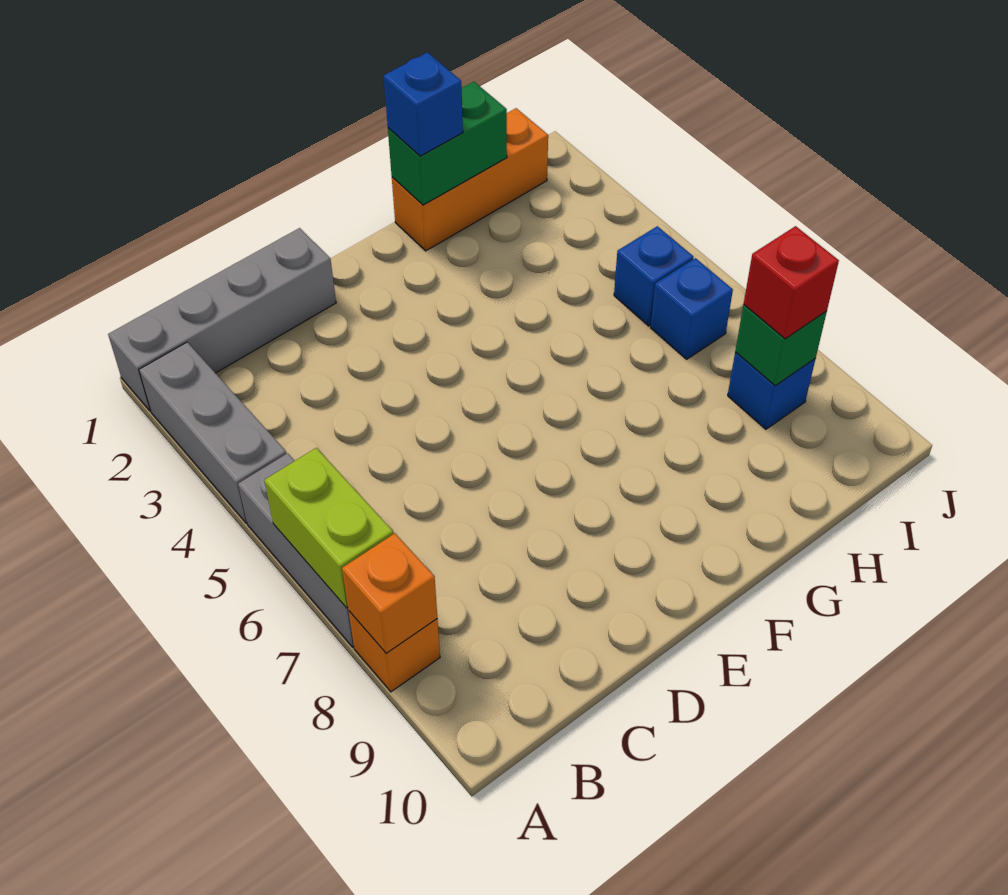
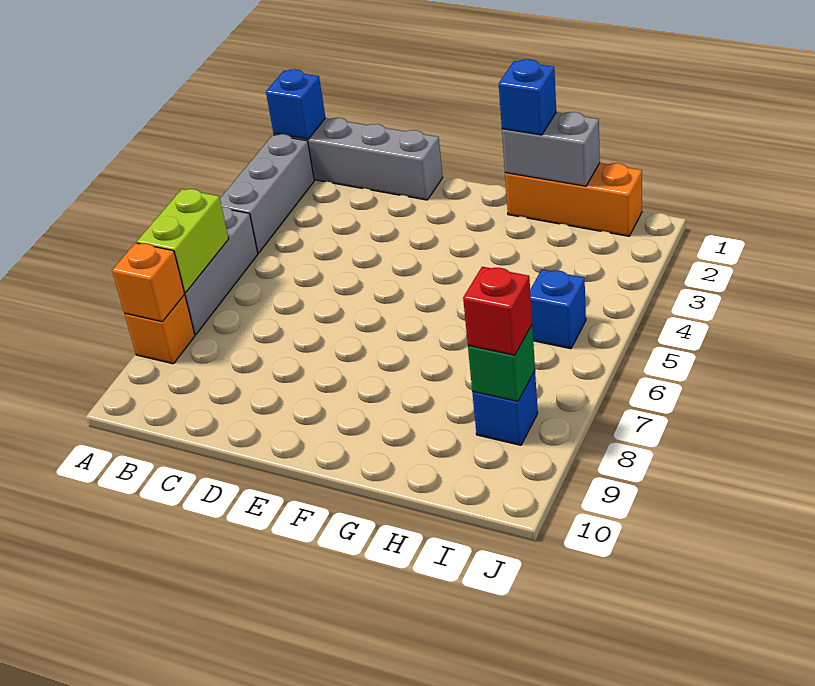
green 1x2 brick [388,82,507,205] -> grey 1x2 brick [502,112,600,186]
blue 1x1 brick [651,258,733,359] -> blue 1x1 brick moved to [266,69,326,139]

